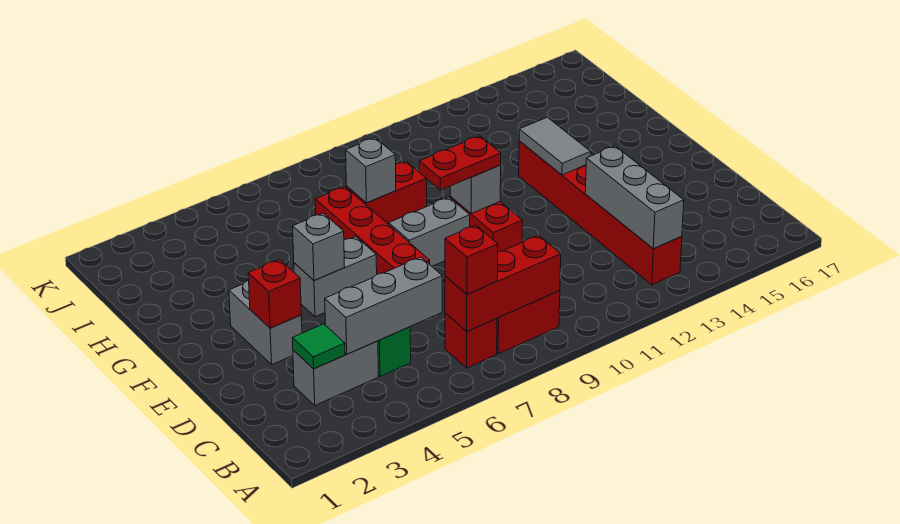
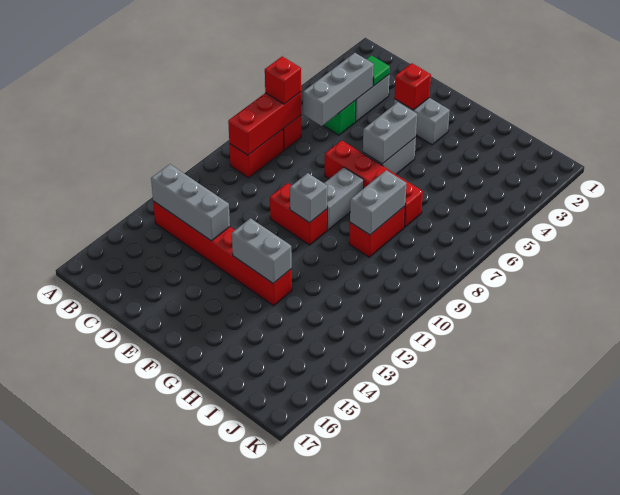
grey 1x1 brick [293,213,345,281] -> grey 1x2 brick [363,102,417,164]
red 1x2 plate [419,136,501,190] -> none
grey 1x2 tile [519,117,591,175] -> grey 1x2 brick [232,218,292,283]
grey 1x1 brick [346,138,396,203] -> grey 1x2 brick [350,170,406,235]

